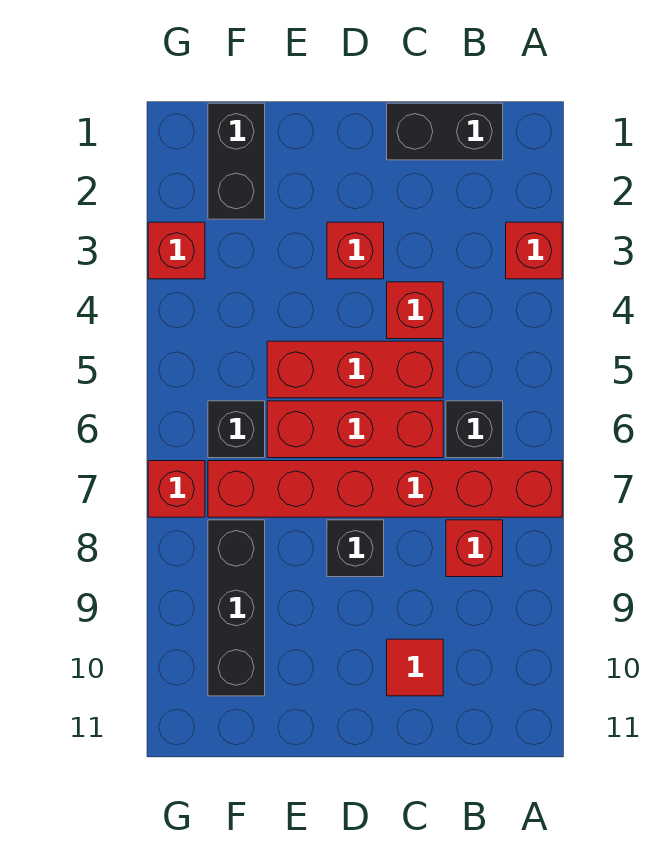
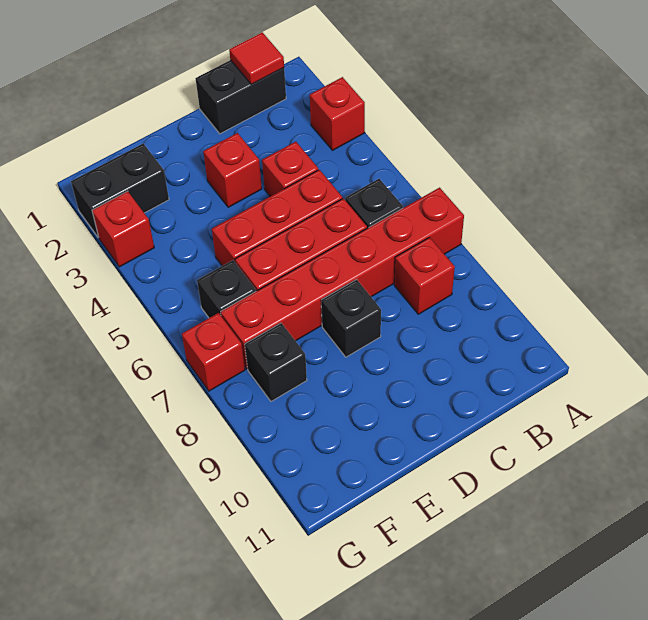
red 1x1 tile [387,639,443,696] -> red 1x1 tile moved to [229,32,284,84]
black 1x2 brick [208,103,265,219] -> black 1x2 brick turned to [71,144,169,238]
black 1x3 brick [208,520,265,696] -> black 1x1 brick [245,323,307,401]

